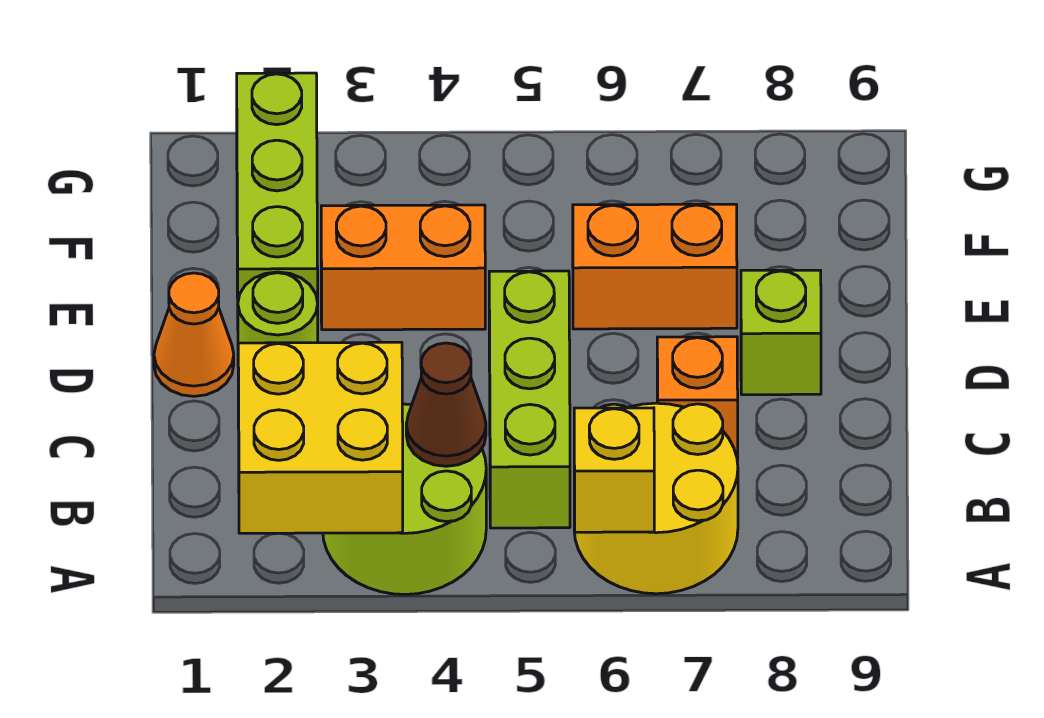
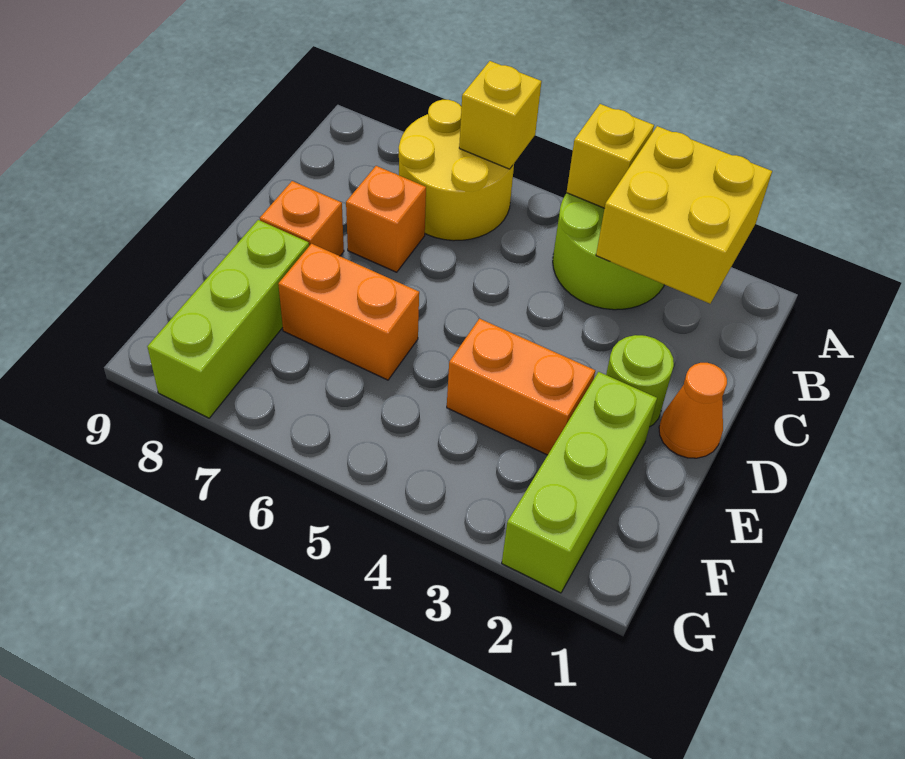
none -> yellow 1x1 brick [567,104,654,208]
brown 1x1 cone [406,343,486,466] -> none
lime 1x3 brick [489,271,570,528] -> lime 1x3 brick moved to [147,220,309,418]
lime 1x1 brick [741,270,821,395] -> orange 1x1 brick [260,181,344,256]

